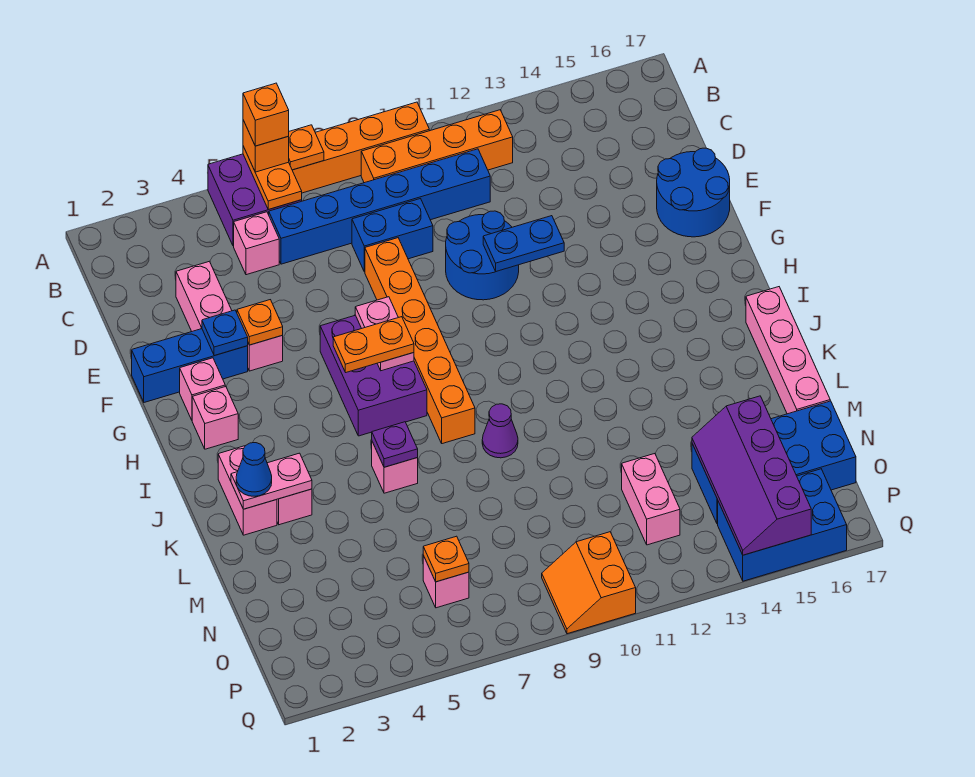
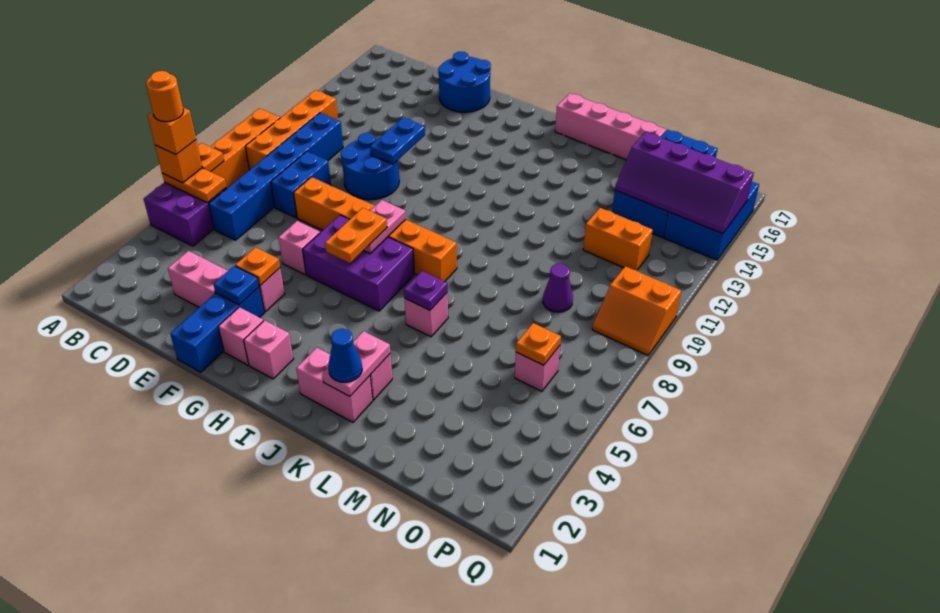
none -> orange 1x1 round brick [146,71,183,122]
pink 1x1 brick [234,212,279,275] -> pink 1x1 brick moved to [278,221,320,275]
pink 1x2 plate [355,297,414,371] -> pink 1x2 plate turned to [363,200,406,253]
purple 1x1 cone [482,404,518,458] -> purple 1x1 cone moved to [543,264,573,312]
pink 1x2 brick [622,454,680,545] -> orange 1x2 brick [583,208,653,270]

